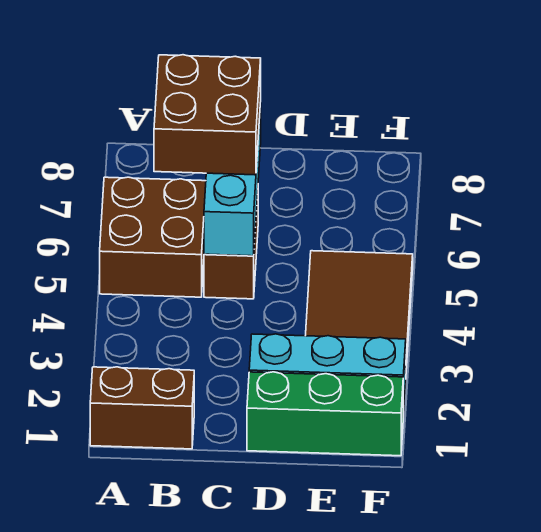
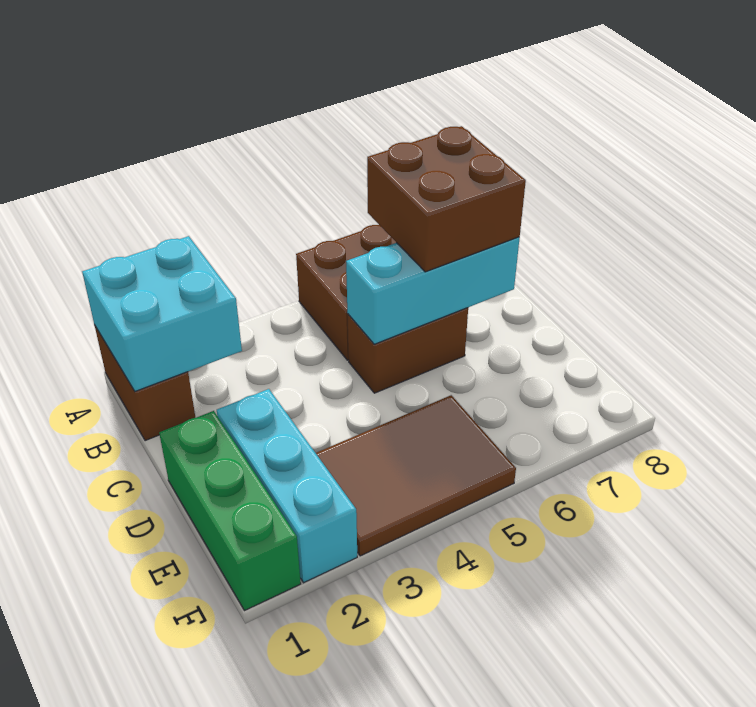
none -> cyan 2x2 brick [82,236,242,391]

